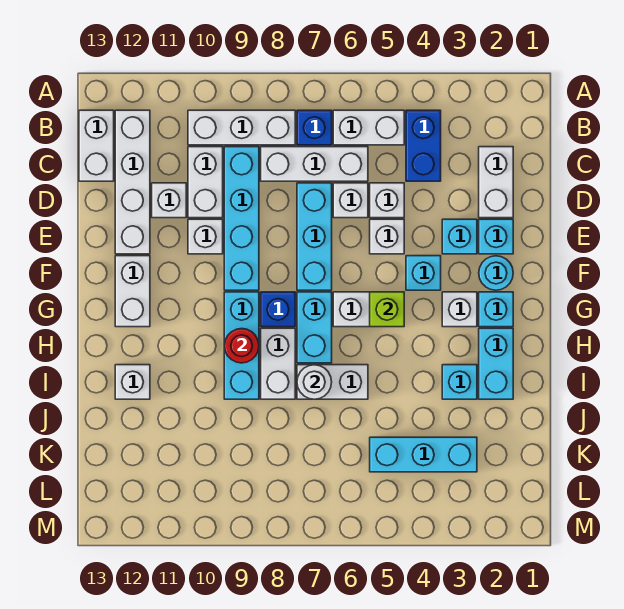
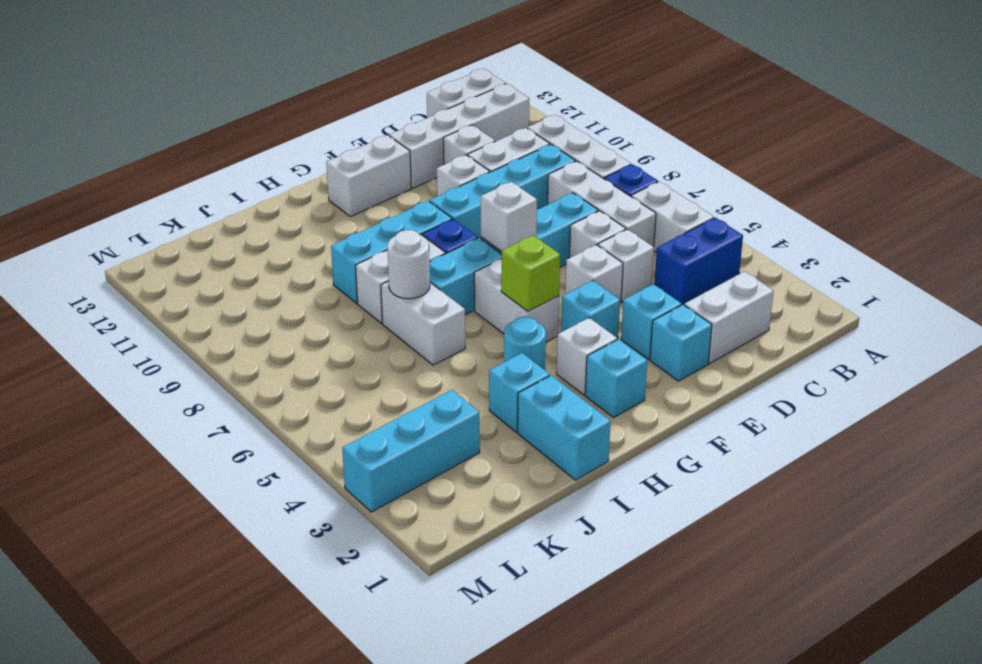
cyan 1x1 round brick [479,256,513,290] -> cyan 1x1 round brick moved to [504,317,546,370]
cyan 1x2 brick [479,328,513,399] -> cyan 1x2 brick turned to [518,375,611,480]
red 1x1 round brick [224,328,259,363] -> none
white 1x1 brick [115,365,150,399] -> white 1x1 brick moved to [481,182,537,252]
cyan 1x3 brick [370,437,477,472] -> cyan 1x3 brick turned to [342,390,480,512]

